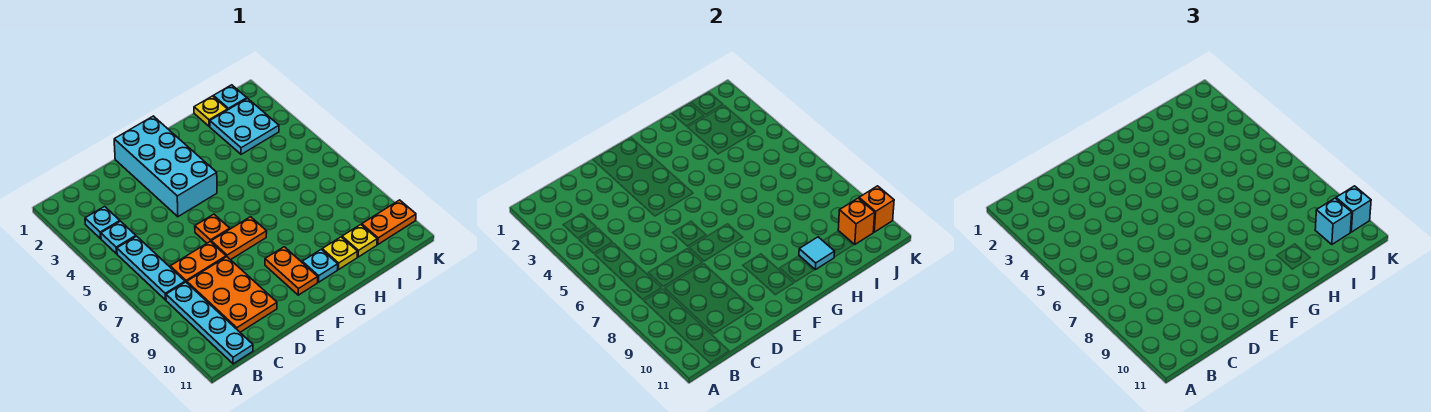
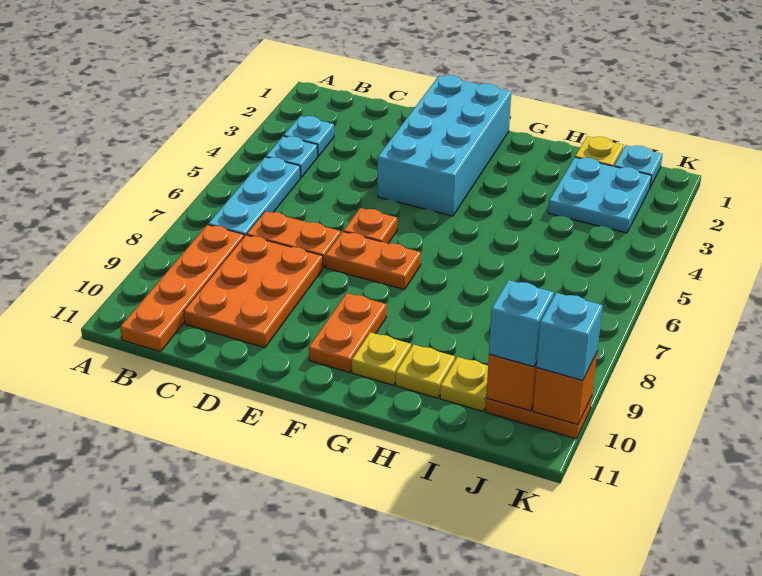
cyan 1x4 plate [166,282,253,364] -> orange 1x4 plate [120,225,244,352]
cyan 1x1 plate [302,249,338,282] -> yellow 1x1 plate [352,332,411,385]
cyan 1x1 tile [799,237,835,270] -> none

